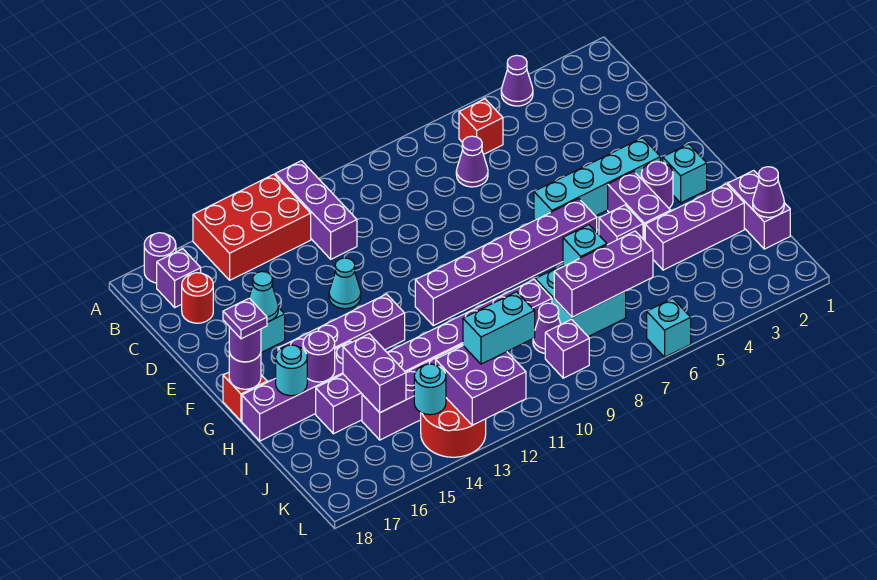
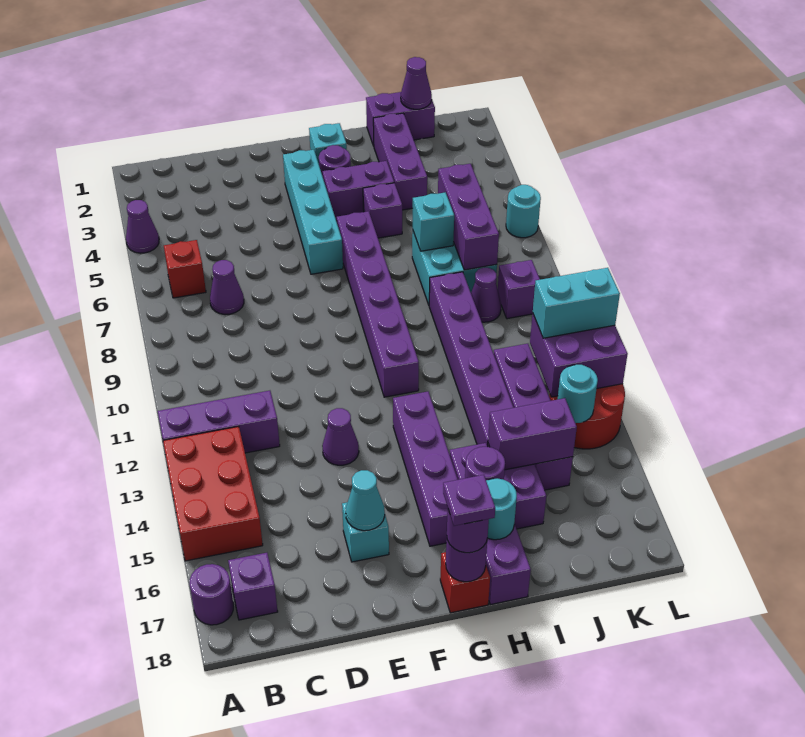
red 1x1 round brick [182,273,213,323] -> none
cyan 1x1 cone [329,258,361,309] -> purple 1x1 cone [322,408,359,465]
cyan 1x2 brick [463,292,535,364] -> cyan 1x2 brick turned to [533,268,620,338]
cyan 1x1 brick [647,298,691,357] -> cyan 1x1 round brick [506,185,541,238]

